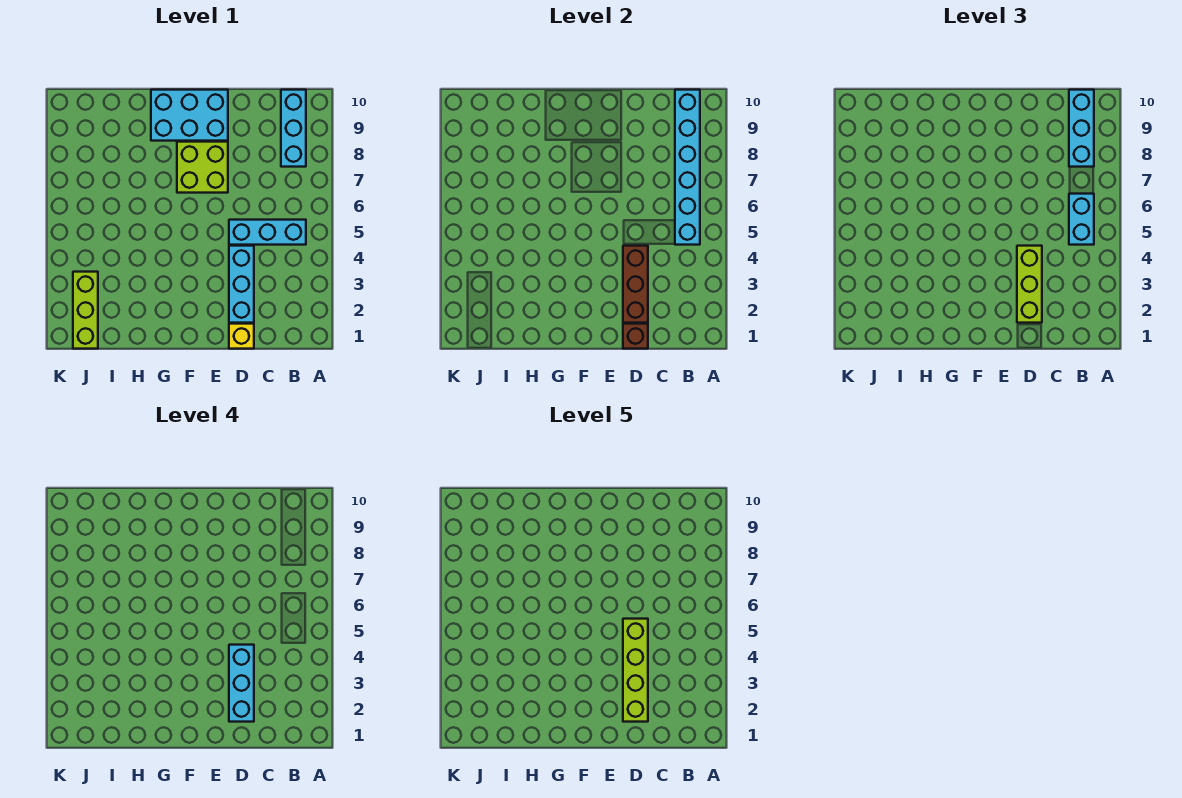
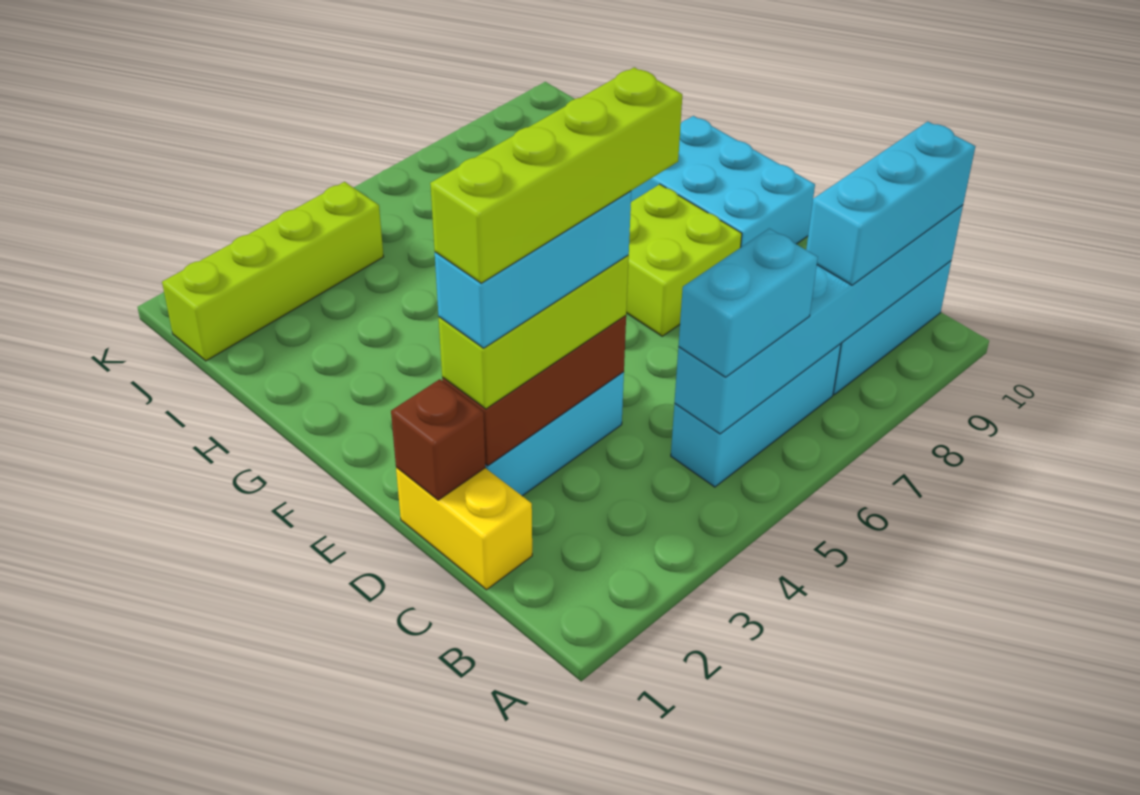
cyan 1x3 brick [229,220,306,245] -> cyan 1x3 brick turned to [671,344,841,487]
yellow 1x1 brick [229,324,254,349] -> yellow 1x2 brick [396,467,532,590]
lime 1x3 brick [73,272,98,349] -> lime 1x4 brick [162,182,384,361]

